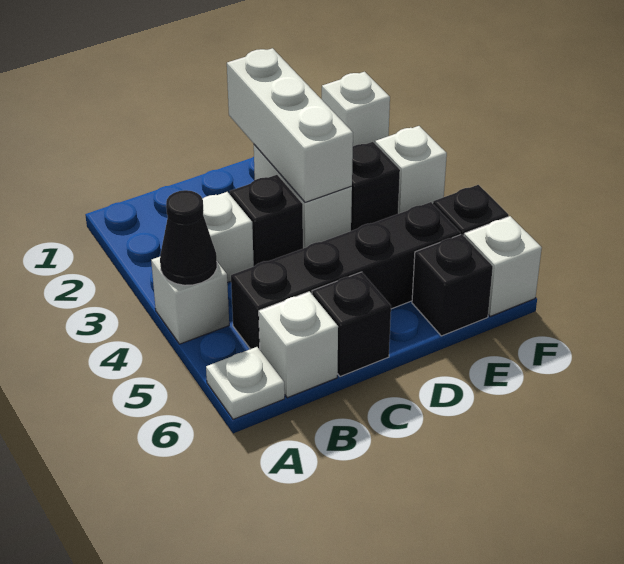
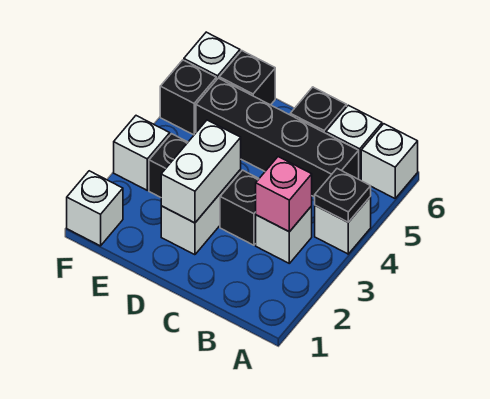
black 1x1 cone [160,190,217,285] -> black 1x1 plate [315,169,371,222]
white 1x1 plate [206,347,285,419] -> white 1x1 brick [361,124,418,198]
none -> pink 1x1 brick [256,157,312,232]
white 1x3 brick [227,48,353,202] -> white 1x2 brick [161,120,241,223]

